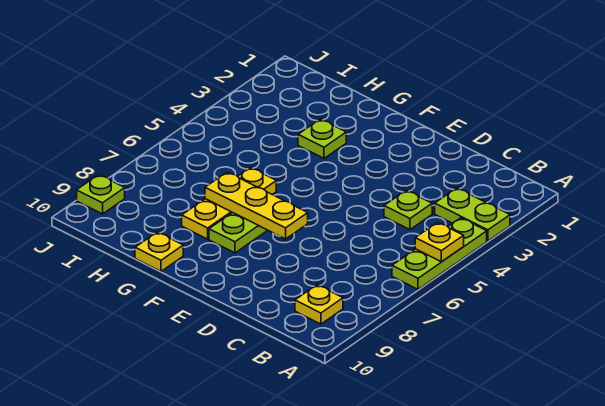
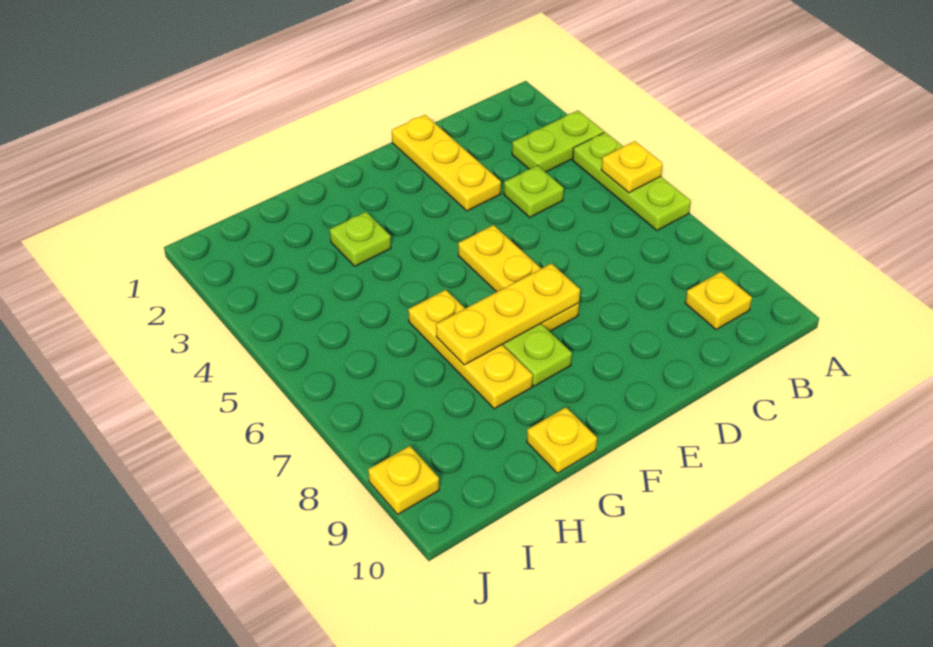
none -> yellow 1x3 plate [392,115,501,211]
none -> yellow 1x3 plate [458,225,579,331]
lime 1x1 plate [77,175,125,214] -> yellow 1x1 plate [368,446,439,514]

